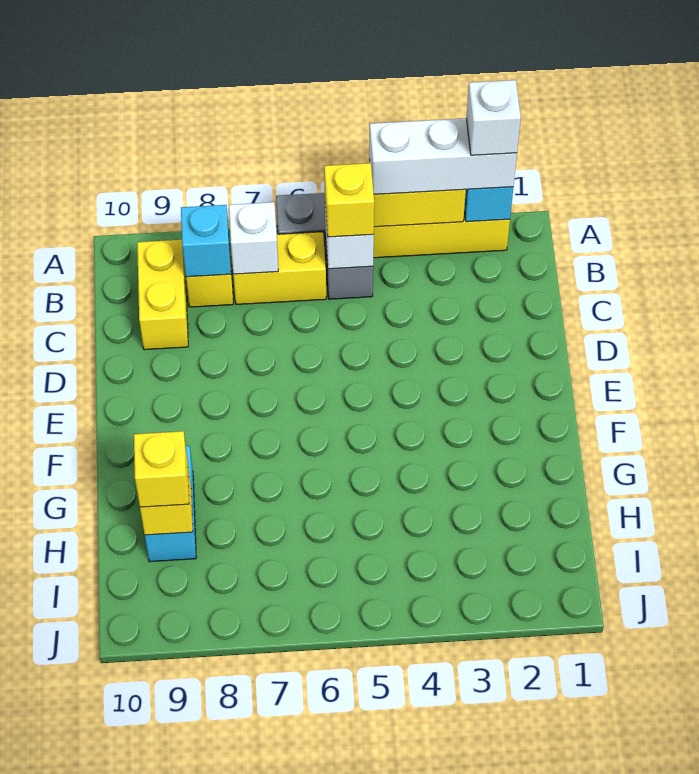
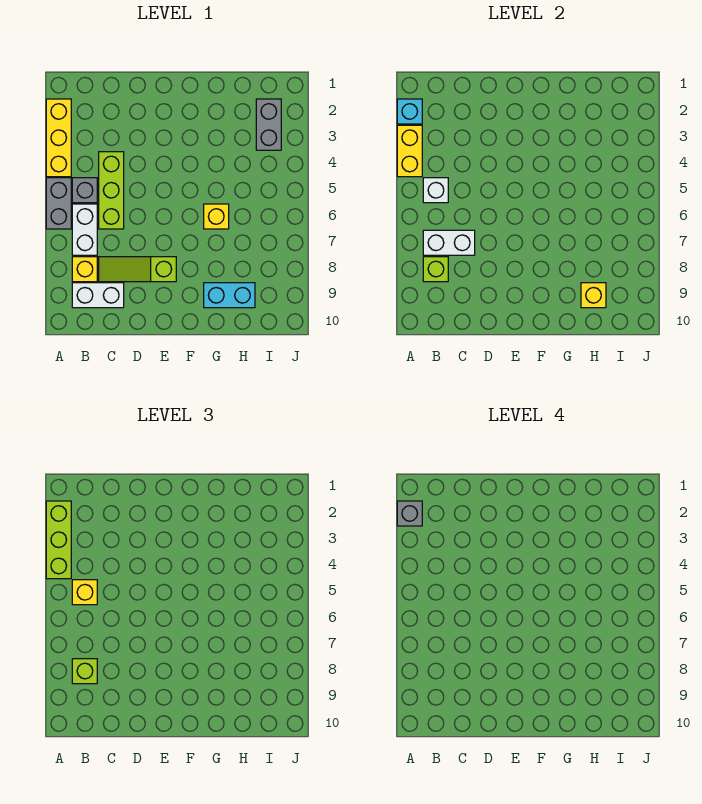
white 1x3 brick [369,118,517,194] -> lime 1x3 brick [46,501,71,579]
white 1x1 brick [466,80,521,155] -> grey 1x1 brick [397,501,422,526]
yellow 1x2 brick [233,232,326,304] -> white 1x2 brick [72,204,97,255]
white 1x1 brick [229,202,278,274] -> white 1x2 brick [423,230,475,255]
cyan 1x1 brick [181,205,231,277] -> lime 1x1 brick [423,257,448,282]
none -> lime 1x1 brick [72,659,97,684]
yellow 1x2 brick [137,240,188,350] -> white 1x2 brick [72,283,124,308]
none -> lime 1x3 brick [99,152,124,229]
none -> lime 1x3 slope [99,257,176,282]
yellow 1x1 brick [134,431,189,507] -> yellow 1x1 brick moved to [204,204,229,229]
none -> grey 1x2 brick [256,99,281,150]

